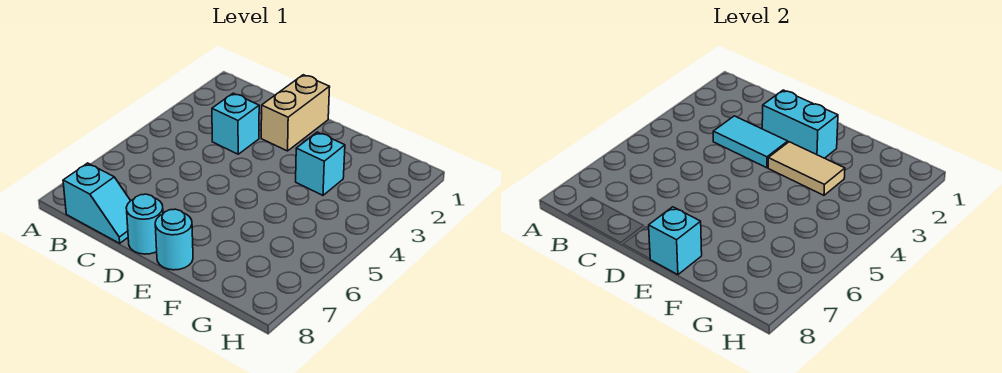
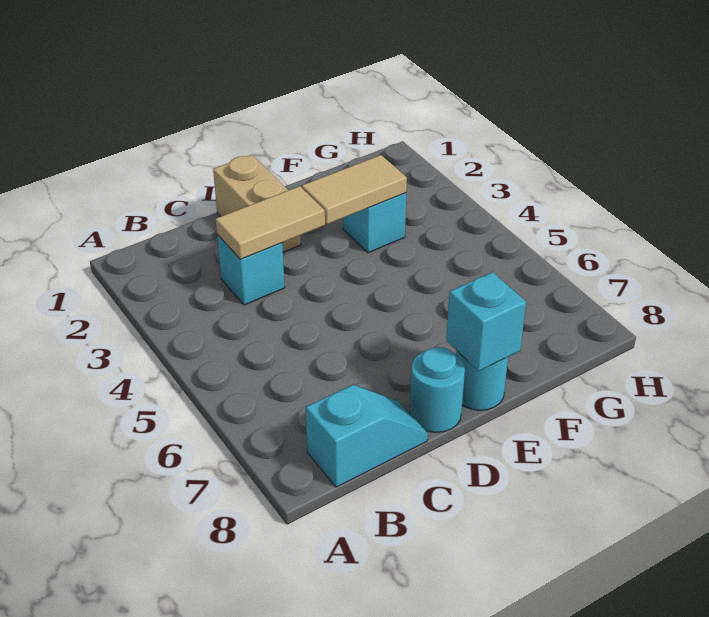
cyan 1x2 tile [713,116,788,168] -> tan 1x2 tile [216,186,325,259]
cyan 1x2 brick [762,90,838,158] -> none

